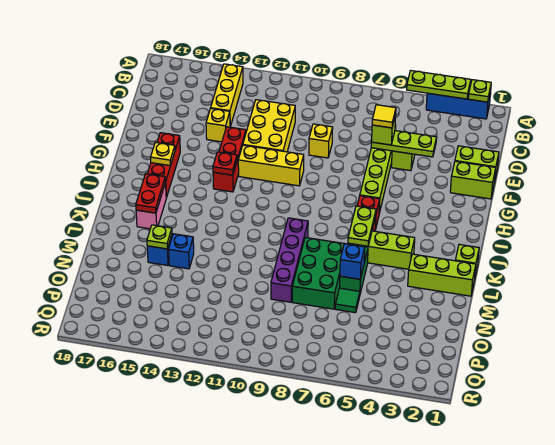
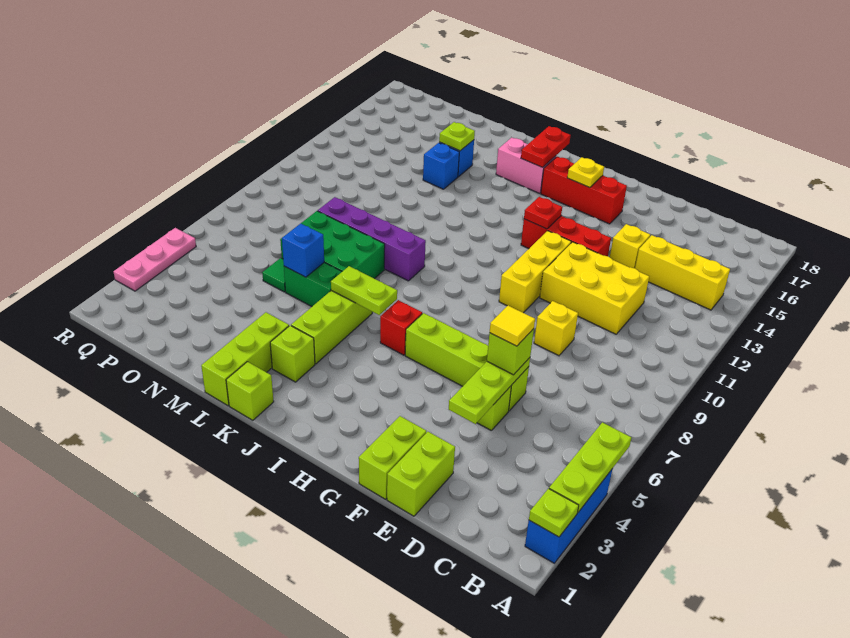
red 1x2 plate [136,174,166,213] -> red 1x2 plate turned to [521,126,571,167]
none -> lime 1x1 brick [270,325,315,382]
none -> pink 1x3 plate [114,228,196,291]

